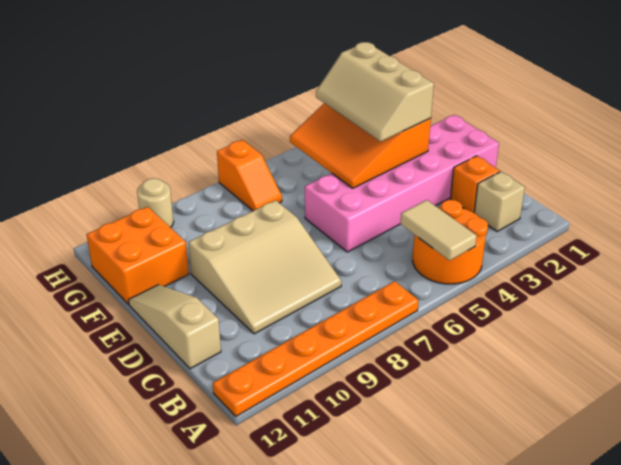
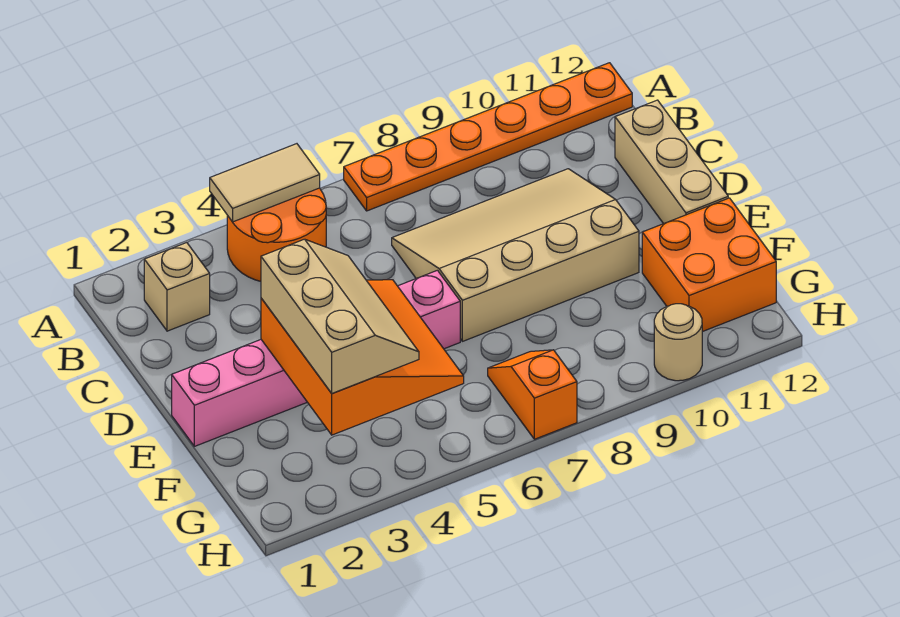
tan 1x2 tile [400,200,477,260] -> tan 1x2 tile turned to [210,144,320,222]
orange 1x1 brick [450,156,500,213] -> none
tan 3x3 slope [188,200,341,334] -> tan 3x4 slope [392,169,639,341]
tan 1x3 slope [129,285,221,369] -> tan 1x3 brick [615,100,728,224]
pink 2x6 brick [305,115,499,252] -> pink 1x6 brick [172,270,460,446]

